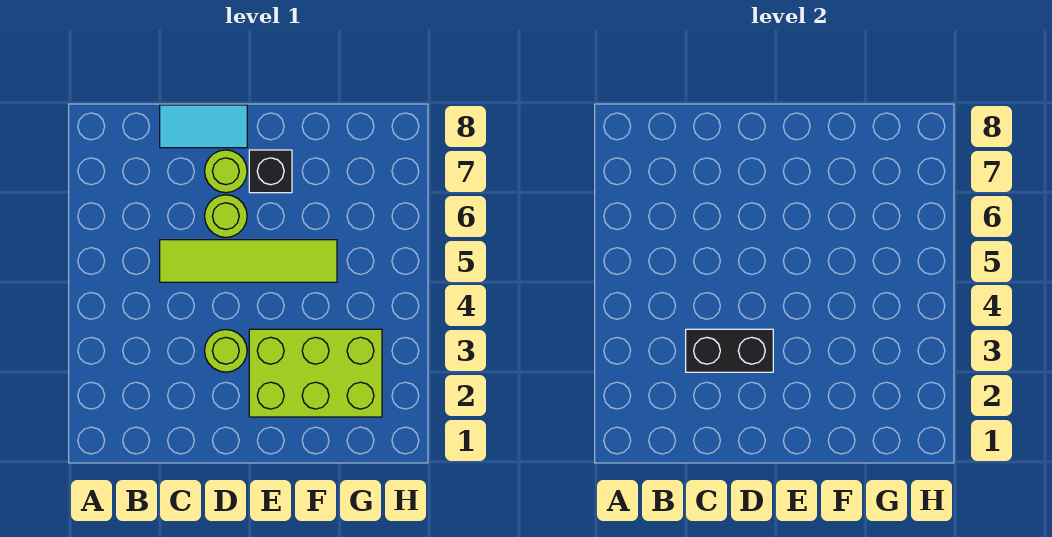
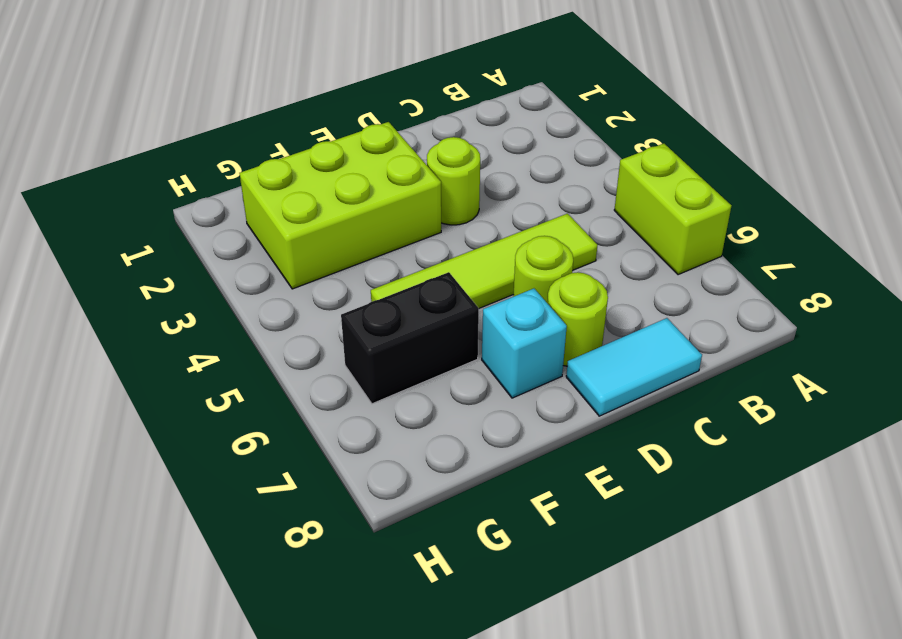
none -> lime 1x2 brick [614,144,731,275]
black 1x2 brick [686,329,773,372] -> black 1x2 brick moved to [341,272,479,404]
black 1x1 brick [249,150,292,193] -> cyan 1x1 brick [482,289,567,398]

